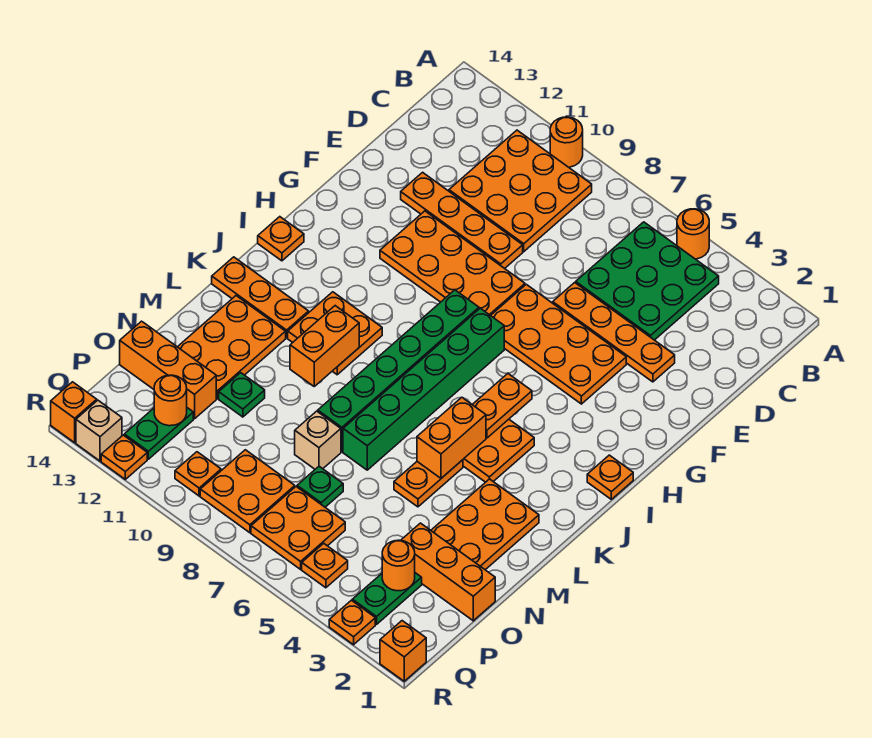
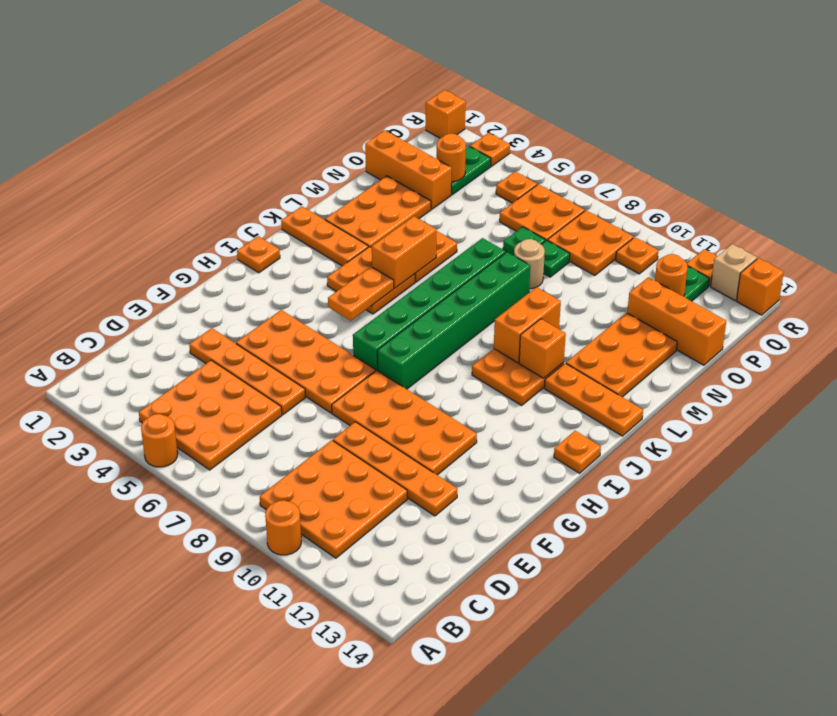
green 3x3 plate [576,222,719,340] -> orange 3x3 plate [139,360,282,470]
none -> orange 1x3 plate [281,206,368,266]
none -> orange 1x1 brick [519,319,566,378]
tan 1x1 brick [295,411,341,469] -> tan 1x1 round brick [514,239,545,289]
green 1x1 plate [219,373,265,417] -> green 1x1 plate moved to [541,240,570,277]

